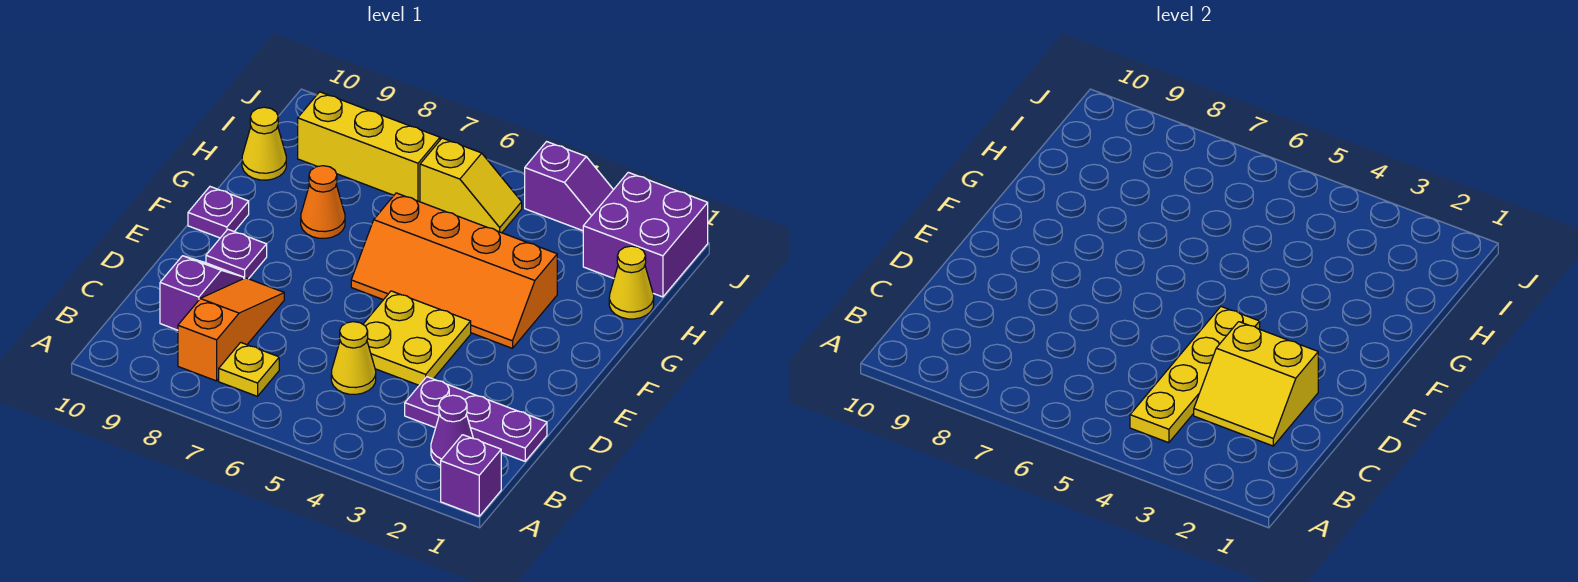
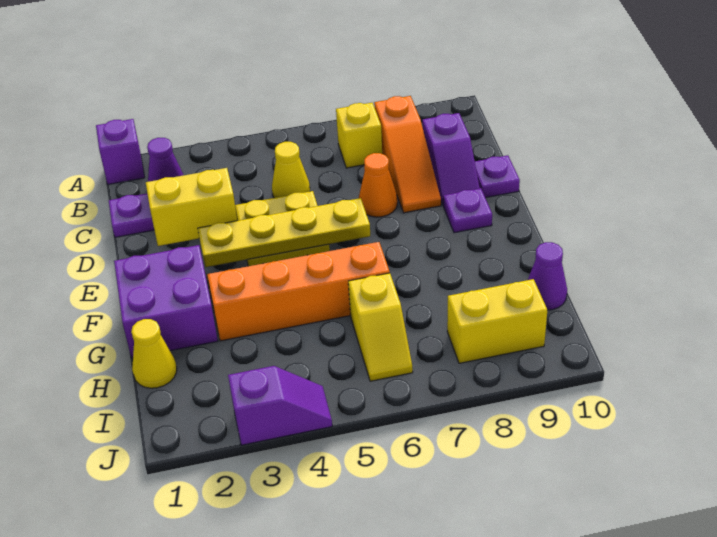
yellow 1x4 plate [1130,307,1260,443] -> yellow 1x4 plate turned to [198,198,370,267]
yellow 1x1 plate [219,342,279,396] -> yellow 1x1 brick [336,103,382,168]
purple 1x1 plate [188,187,249,238] -> purple 1x1 plate moved to [475,155,520,198]
orange 1x1 cone [301,166,345,238] -> orange 1x1 cone moved to [359,153,397,217]
yellow 1x1 cone [242,107,286,180] -> purple 1x1 cone [528,242,567,310]
purple 2x2 brick [583,172,708,297] -> purple 2x2 brick moved to [114,245,218,358]
yellow 1x2 slope [420,138,522,233] -> yellow 1x2 slope turned to [348,273,413,381]
yellow 1x3 brick [298,92,440,202] -> yellow 1x2 brick [447,279,547,363]
purple 1x2 slope [525,142,613,231] -> purple 1x2 slope turned to [228,366,332,445]

